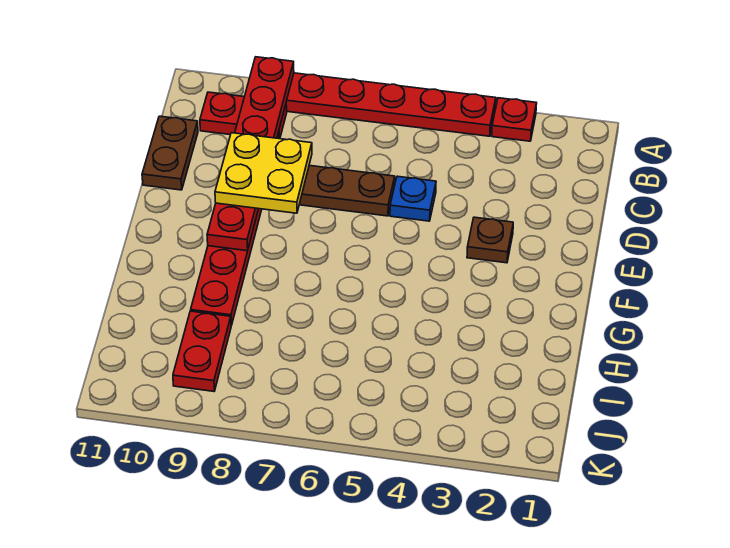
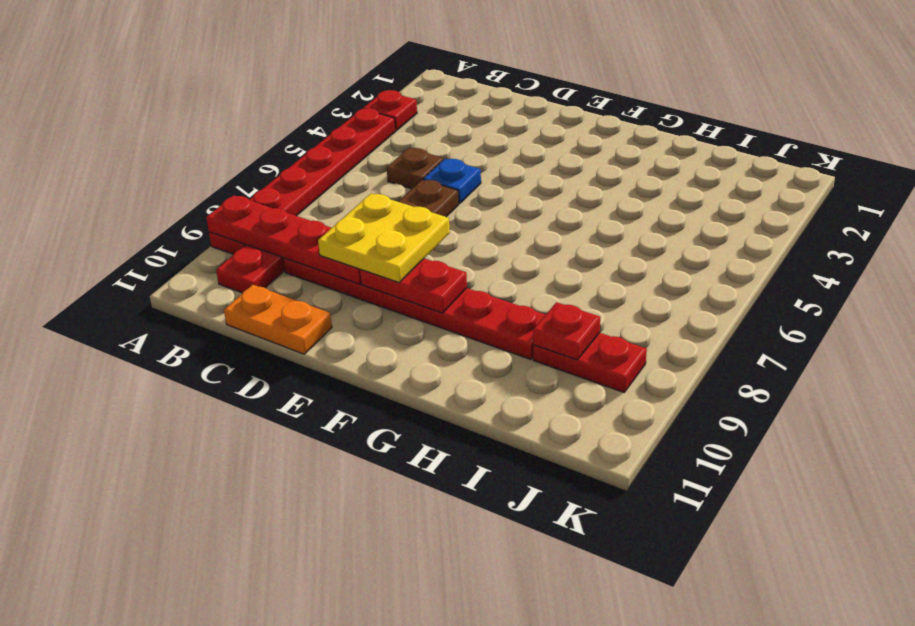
brown 1x2 plate [142,116,198,190] -> orange 1x2 plate [224,285,332,354]
brown 1x1 plate [467,217,513,263] -> brown 1x1 plate moved to [387,148,443,189]
none -> red 1x1 plate [533,302,600,360]

